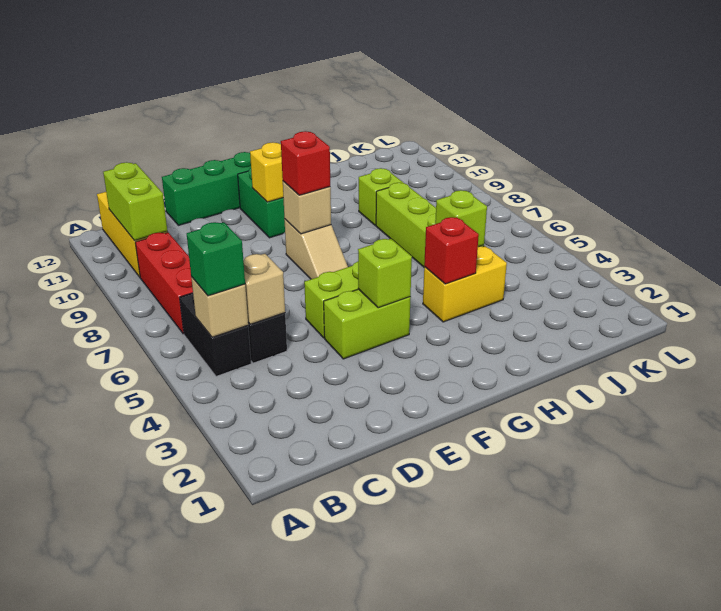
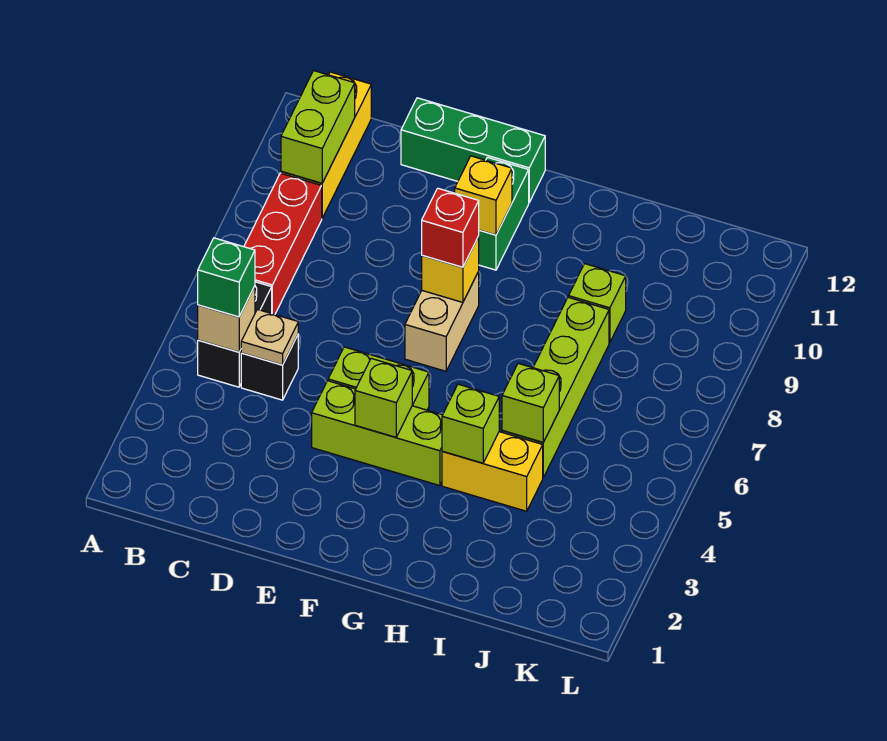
tan 1x1 brick [243,254,285,324] -> tan 1x1 plate [241,309,298,365]
lime 1x2 brick [324,289,411,359] -> lime 1x3 brick [312,381,442,486]
tan 1x2 slope [284,219,348,279] -> tan 1x2 brick [405,271,479,371]
tan 1x1 brick [283,181,331,234] -> yellow 1x1 brick [422,236,479,302]
red 1x1 brick [424,217,479,284] -> lime 1x1 brick [442,384,499,463]

